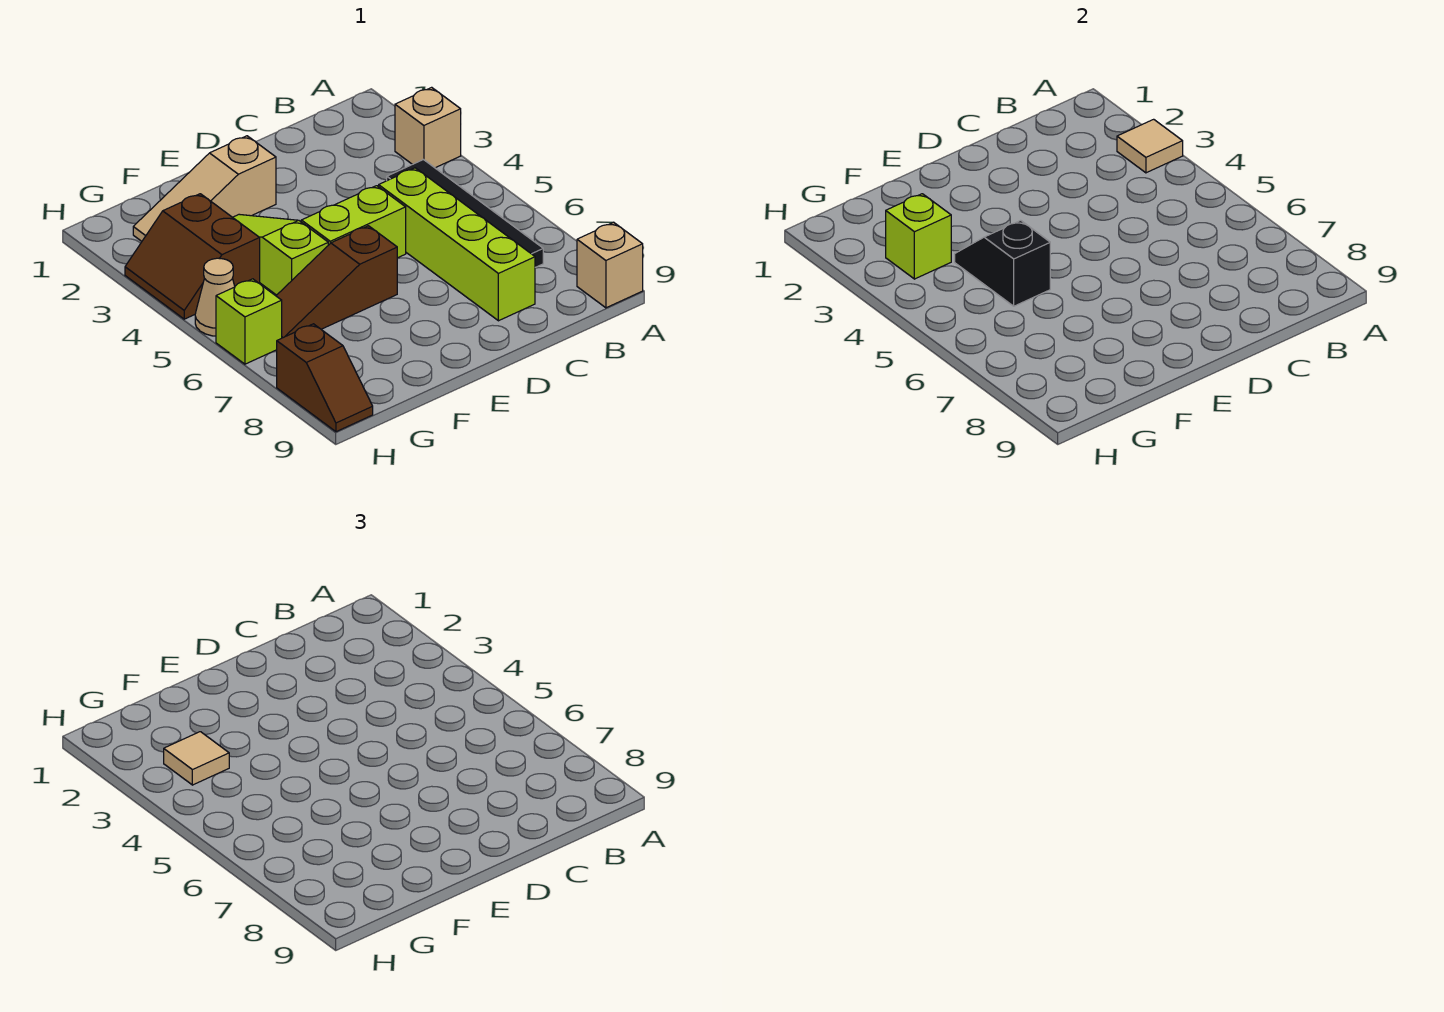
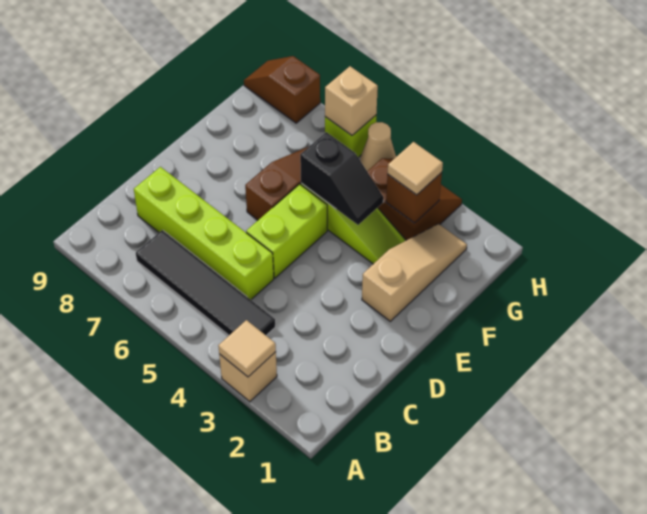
tan 1x1 brick [577,222,643,308] -> tan 1x1 brick moved to [325,66,378,135]
lime 1x1 brick [886,194,951,279] -> brown 1x1 brick [386,172,442,223]

